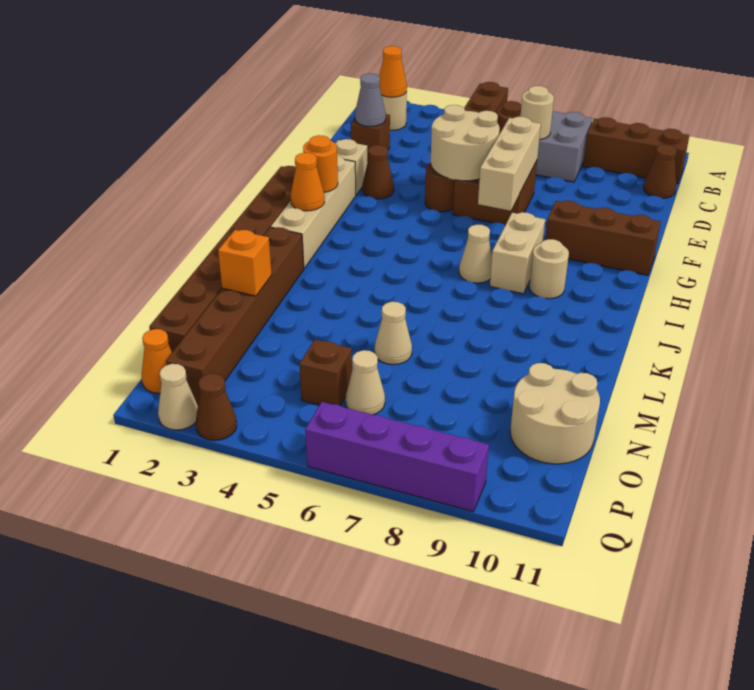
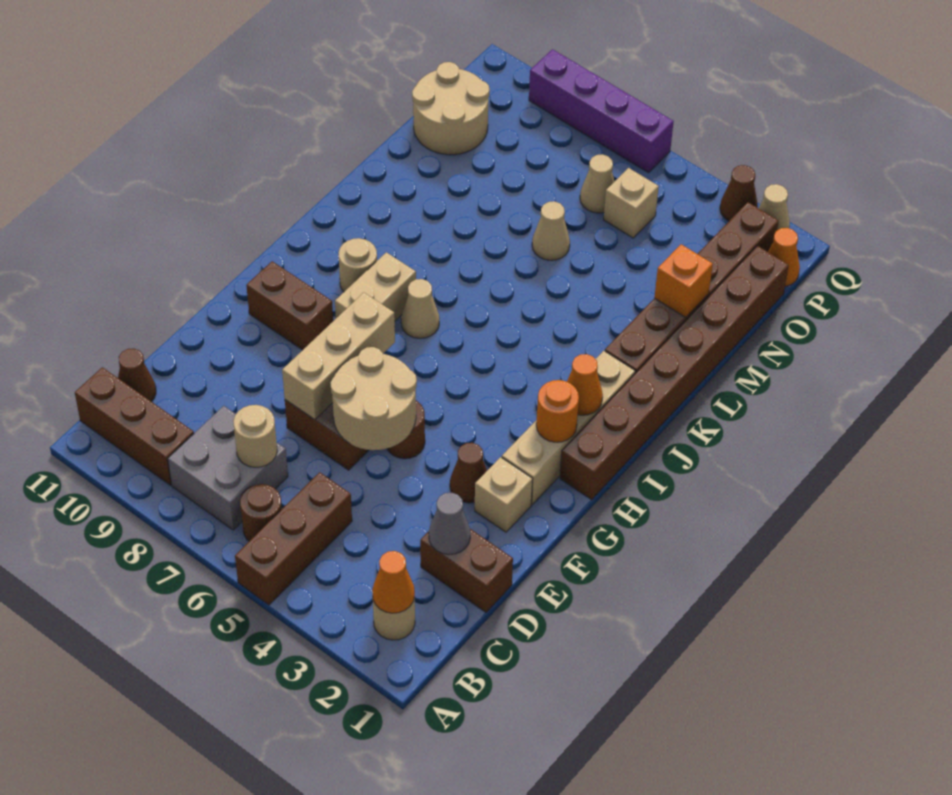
brown 1x1 brick [351,114,390,160] -> brown 1x2 brick [420,529,513,612]
brown 1x3 brick [545,201,661,275] -> brown 1x2 brick [246,261,333,350]
brown 1x1 brick [299,339,352,405] -> tan 1x1 brick [604,168,659,238]

